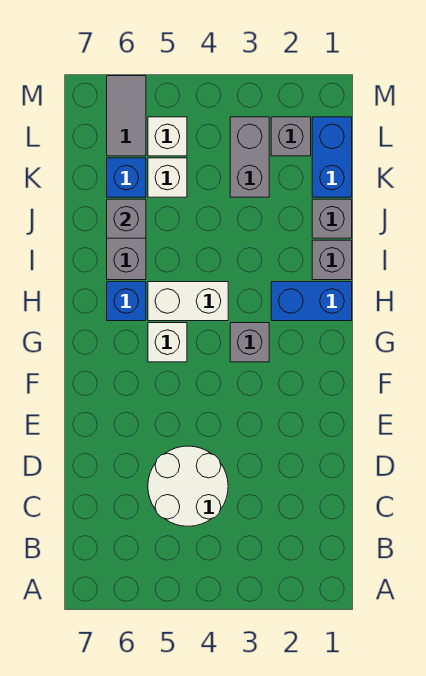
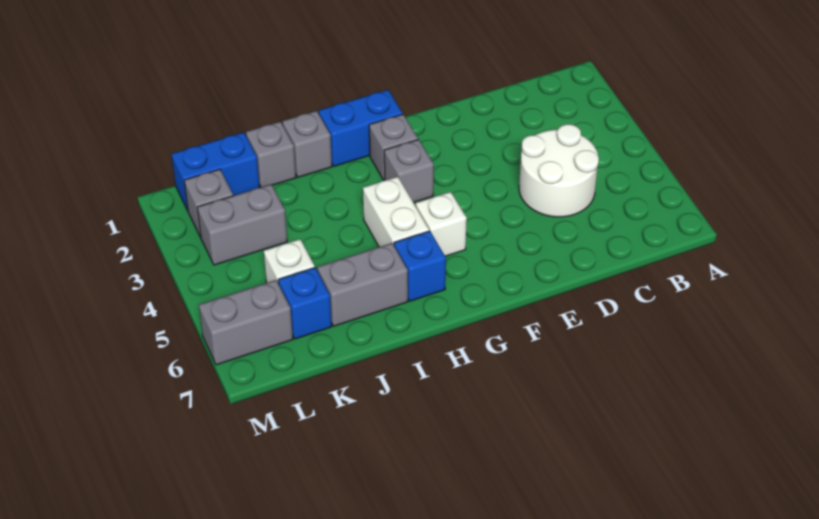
blue 1x2 brick [271,282,352,321] -> blue 1x2 brick turned to [319,90,403,166]
grey 1x1 brick [107,199,146,238] -> grey 1x1 brick moved to [369,114,418,180]
white 1x1 brick [148,117,187,156] -> none
grey 1x2 tile [107,76,146,156] -> grey 1x2 brick [199,280,293,365]

